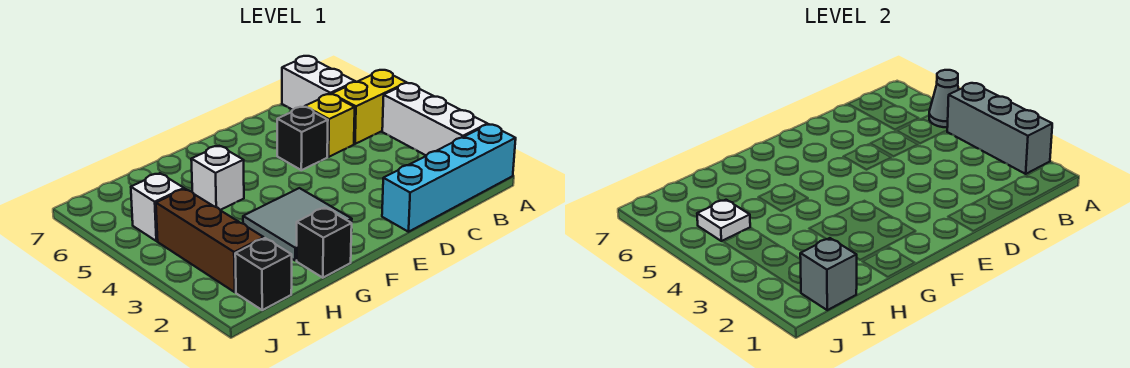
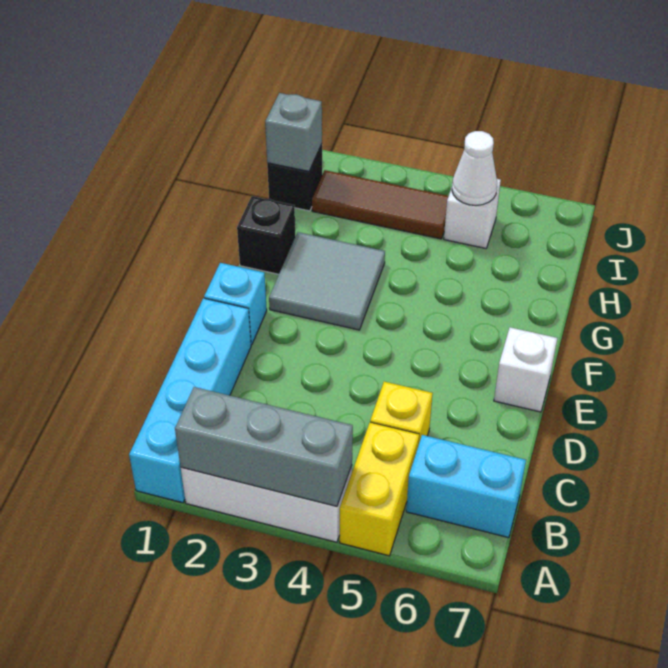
grey 1x1 cone [929,70,959,127] -> none
white 1x2 brick [282,56,355,110] -> cyan 1x2 brick [406,435,526,538]
black 1x1 brick [277,107,328,170] -> none
none -> cyan 1x1 brick [204,263,267,345]
white 1x1 brick [191,146,244,210] -> white 1x1 brick moved to [494,327,557,412]
brown 1x3 brick [156,189,264,292] -> brown 1x3 tile [312,170,449,239]
white 1x1 plate [697,200,750,241] -> white 1x1 cone [452,131,497,205]

